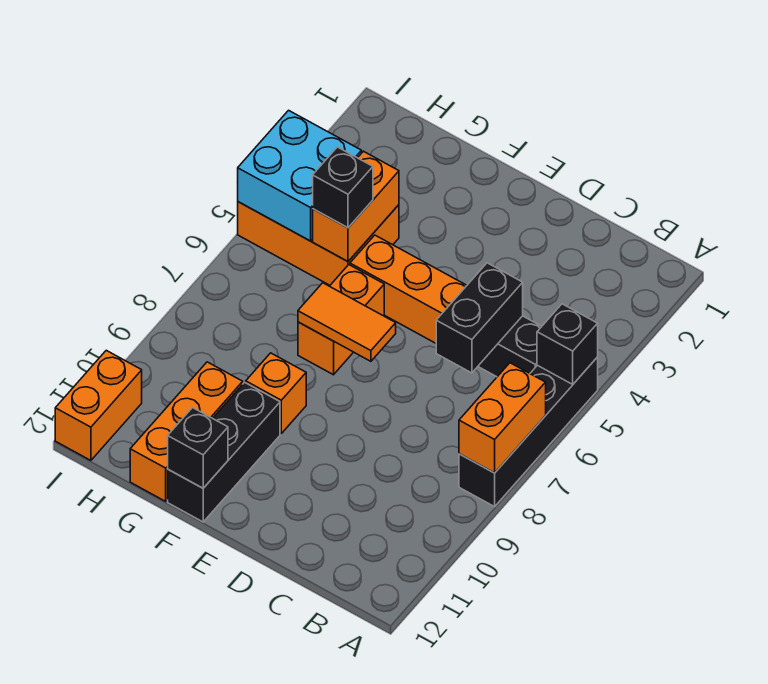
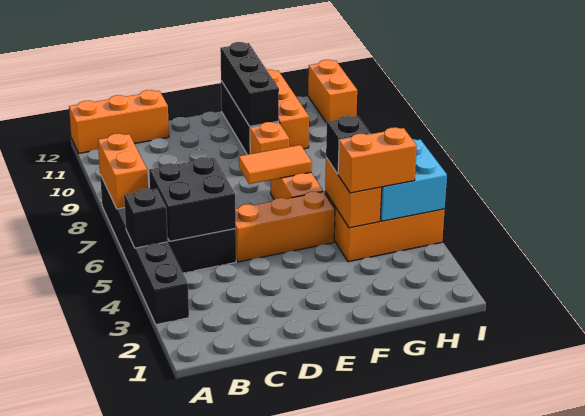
black 1x4 brick [459,357,598,507] -> black 1x6 brick [100,174,189,325]
none -> orange 1x3 brick [69,90,169,153]
black 1x2 brick [436,263,523,373] -> black 2x2 brick [149,157,236,241]
black 1x1 brick [168,408,228,488] -> black 1x3 brick [220,42,279,126]
none -> orange 1x2 brick [338,127,417,193]

